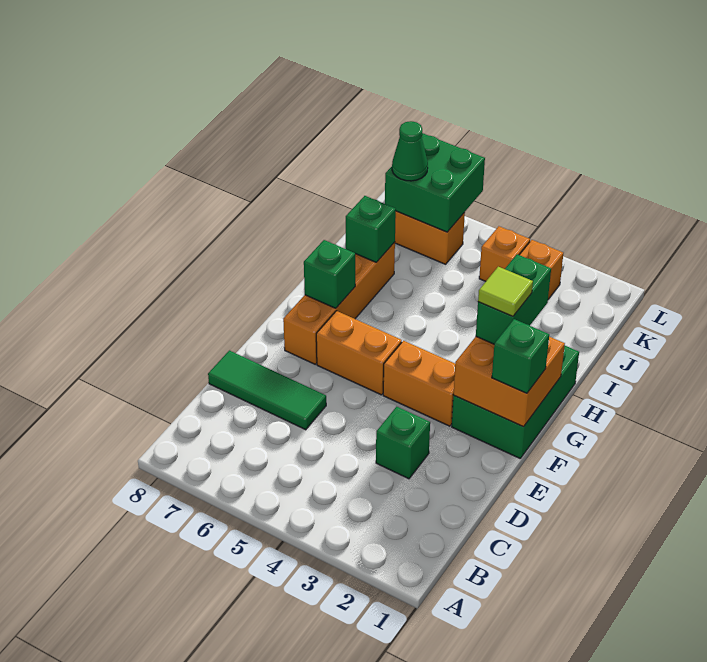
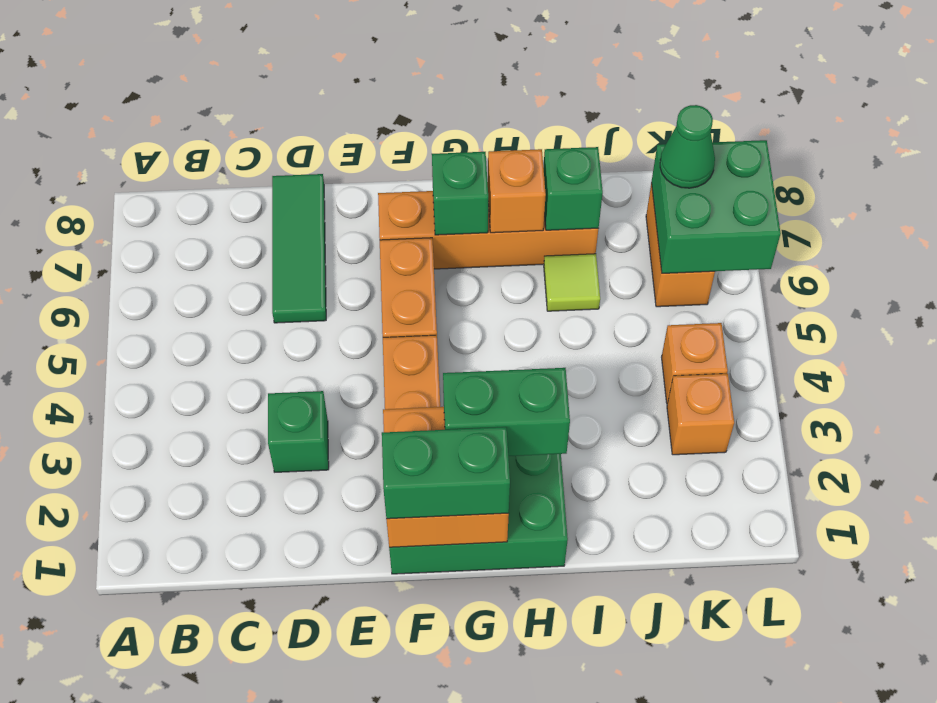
green 1x1 brick [492,319,549,393] -> green 1x2 brick [382,427,510,519]
lime 1x1 tile [478,267,533,316] -> lime 1x1 tile moved to [544,254,600,311]
none -> orange 1x1 brick [488,149,546,233]

